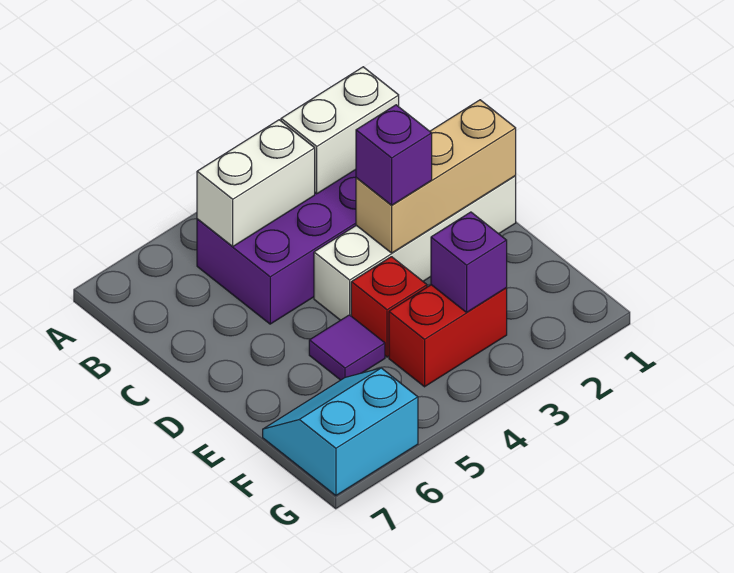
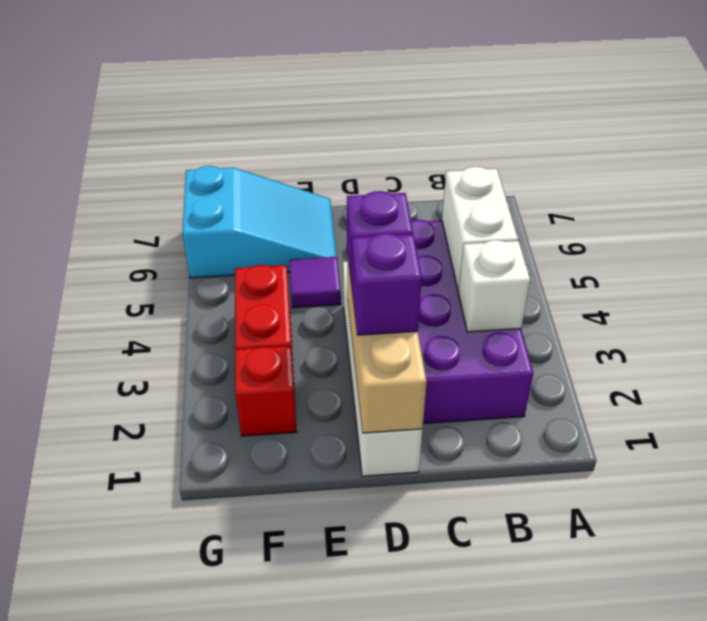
white 1x2 brick [281,67,399,194] -> white 1x1 brick [458,240,530,332]
red 1x1 brick [351,257,427,357] -> red 1x1 brick moved to [235,346,297,436]
purple 1x1 brick [431,212,507,312] -> purple 1x1 brick moved to [352,233,422,335]
cyan 2x2 slope [263,368,418,496] -> cyan 2x3 slope [183,166,337,278]

